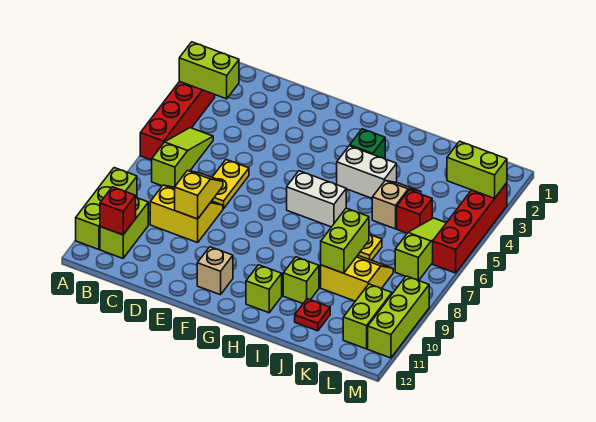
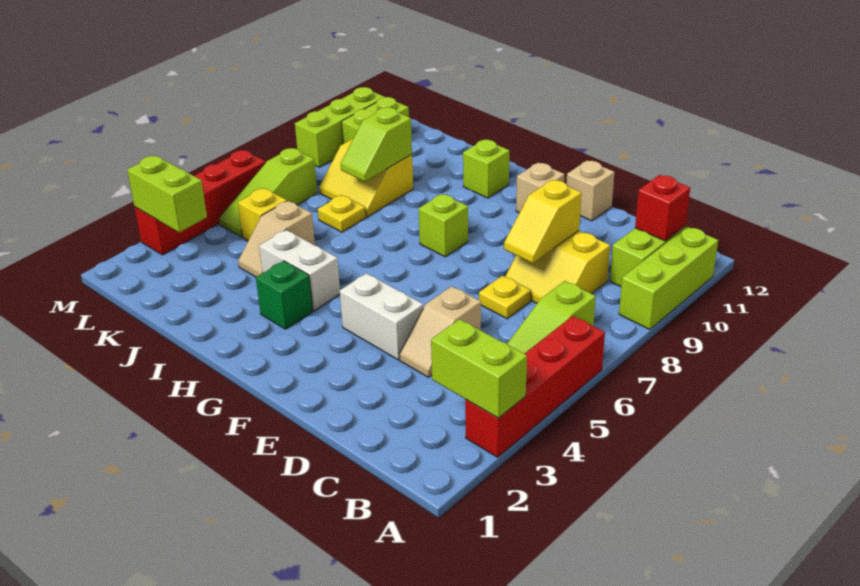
none -> tan 1x2 slope [400,286,481,377]
yellow 1x2 plate [212,160,249,209] -> yellow 1x1 plate [479,276,531,319]
none -> tan 1x1 brick [566,160,614,221]
white 1x2 brick [287,171,346,227] -> white 1x2 brick moved to [340,273,423,360]
lime 1x1 brick [283,257,319,303] -> lime 1x1 brick moved to [419,194,468,257]
lime 1x2 brick [321,208,369,273] -> lime 1x2 slope [340,107,412,181]
red 1x1 plate [295,299,330,331] -> none
red 1x1 brick [397,190,432,233] -> yellow 1x1 brick [238,188,287,241]

